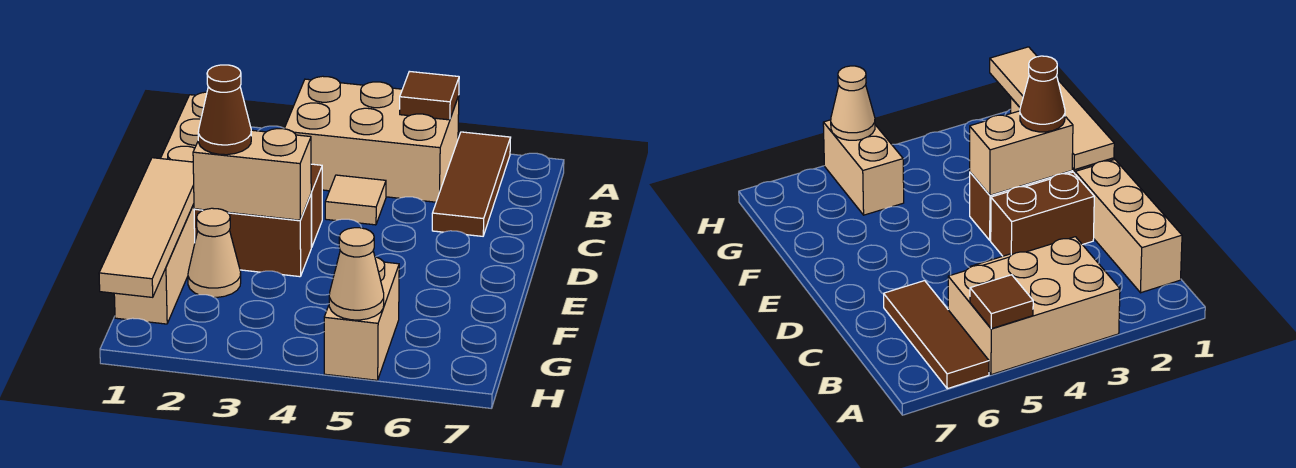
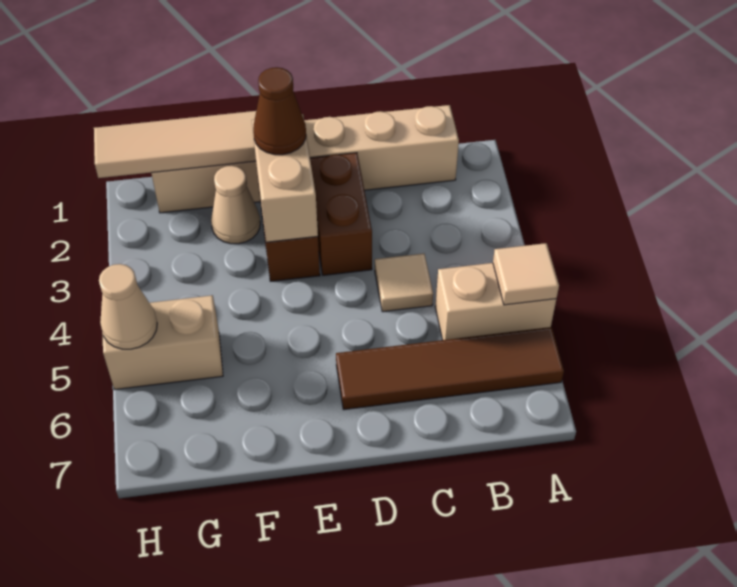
tan 2x3 brick [284,76,459,202] -> tan 1x2 brick [435,263,556,340]
brown 1x1 tile [400,71,459,120] -> tan 1x1 tile [493,243,559,305]
brown 1x3 tile [432,132,511,236] -> brown 1x4 tile [336,327,564,410]

